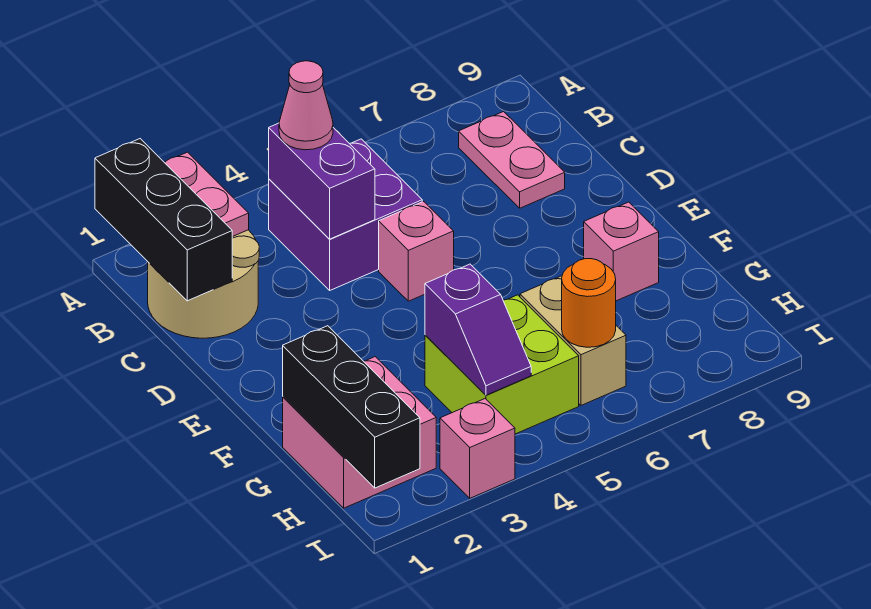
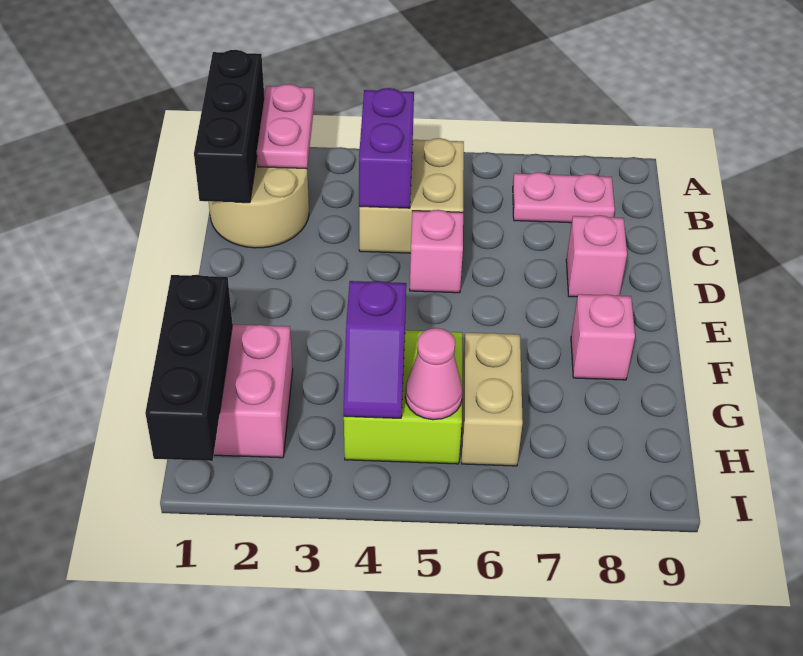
purple 2x2 brick [269,139,422,290] -> tan 2x2 brick [359,138,464,253]
pink 1x1 cone [279,61,333,150] -> pink 1x1 cone moved to [405,328,463,420]
pink 1x2 plate [459,112,565,208] -> pink 1x2 plate turned to [513,172,615,223]
orange 1x1 round brick [562,259,616,347] -> none
pink 1x1 brick [440,399,515,498] -> pink 1x1 brick moved to [566,215,627,297]

